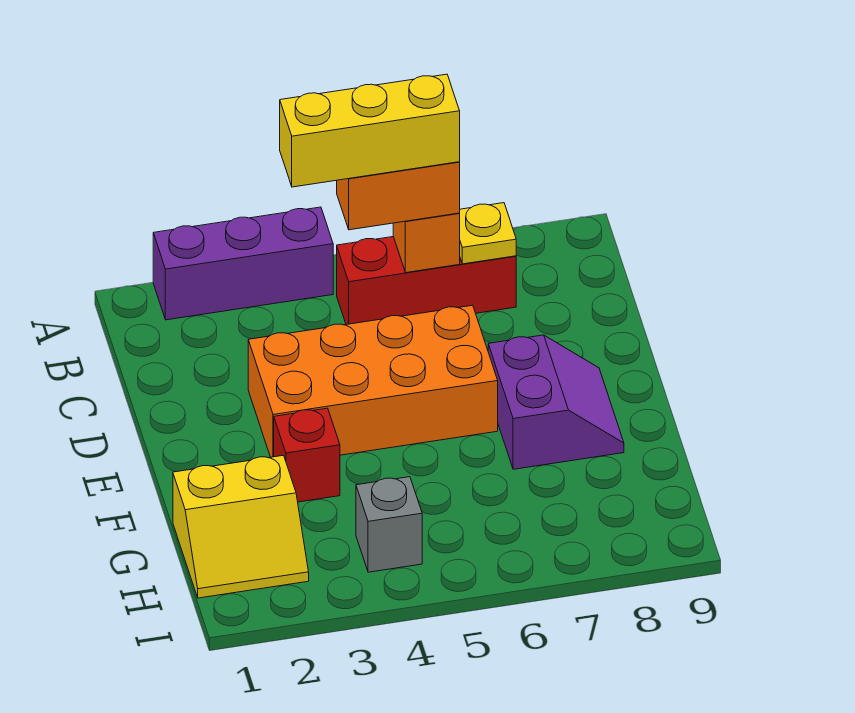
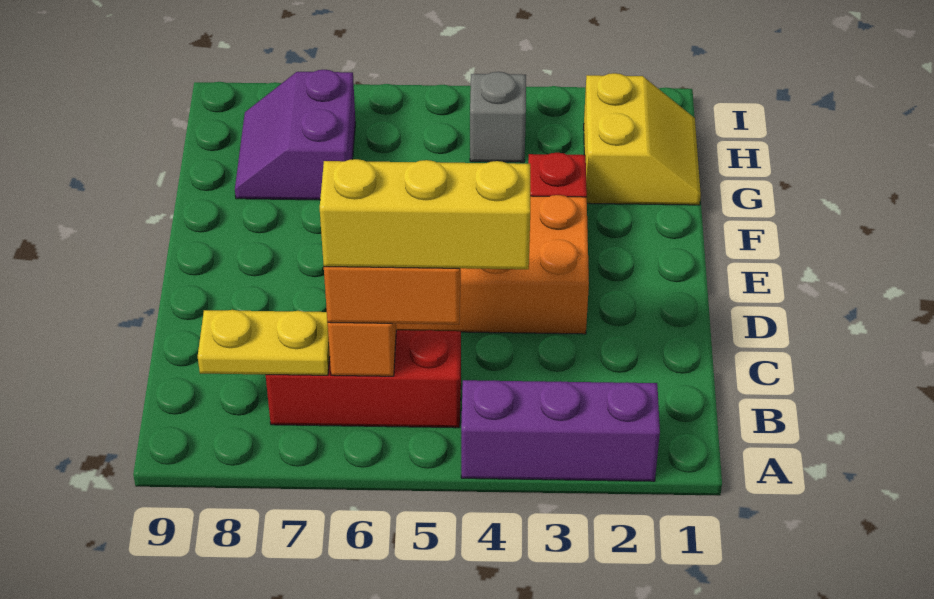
yellow 1x1 plate [459,203,516,264] -> yellow 1x2 plate [198,310,330,375]
purple 2x2 slope [488,335,624,469] -> purple 2x2 slope moved to [235,70,355,200]
yellow 2x2 slope [173,455,309,598] -> yellow 2x2 slope turned to [584,73,701,205]

